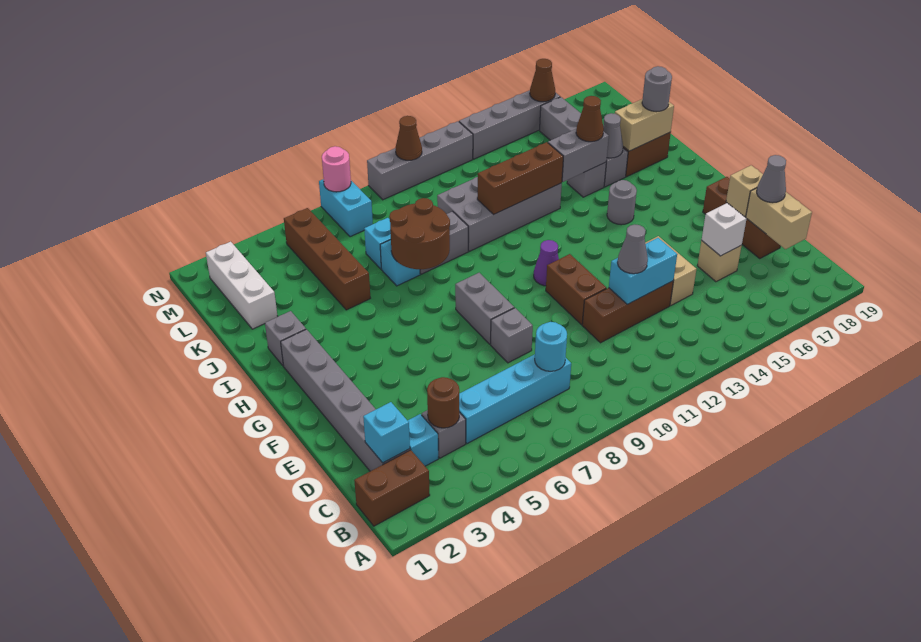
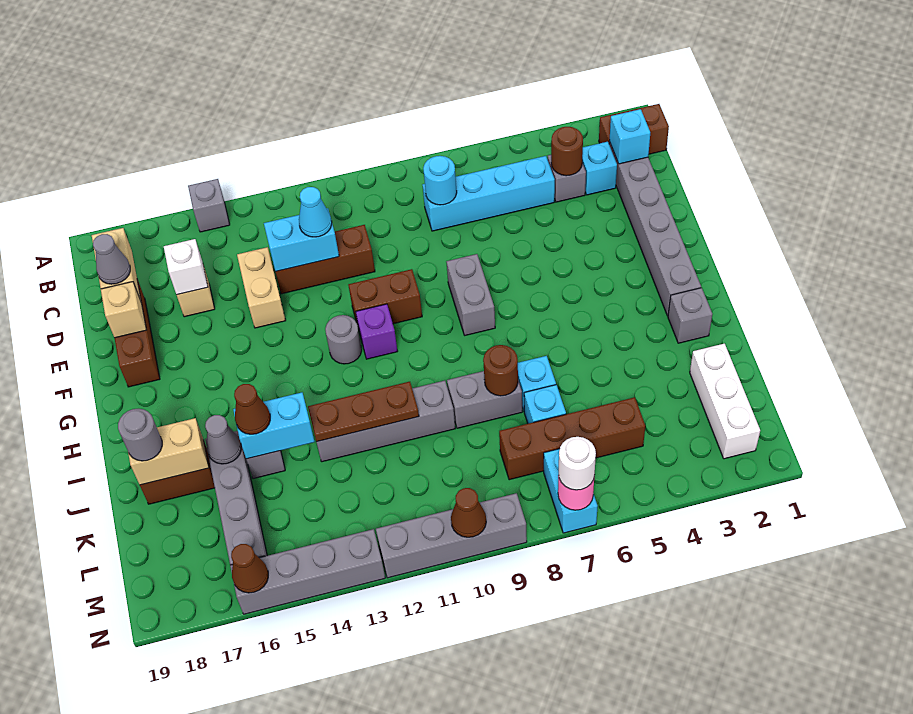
grey 1x1 cone [618,224,648,274] -> cyan 1x1 cone [299,187,332,237]
grey 1x1 brick [491,308,533,363] -> grey 1x1 brick moved to [188,179,230,232]
brown 1x2 brick [546,254,606,325] -> brown 1x2 brick turned to [348,269,422,330]
purple 1x1 cone [534,240,559,286] -> purple 1x1 brick [356,304,398,359]
grey 1x1 round brick [607,180,637,225] -> grey 1x1 round brick moved to [325,315,362,364]
brown 2x2 round brick [389,198,450,269] -> brown 1x1 round brick [483,345,518,396]
brown 1x4 brick [284,208,370,310] -> brown 1x4 brick turned to [499,397,645,480]
grey 2x4 brick [437,177,562,251] -> grey 1x4 brick [317,381,455,462]
brown 1x3 brick [477,142,563,214] -> brown 1x3 plate [308,382,419,442]
grey 1x2 brick [548,129,609,182] -> cyan 1x2 brick [233,392,315,459]
none -> white 1x1 round brick [559,437,596,490]

